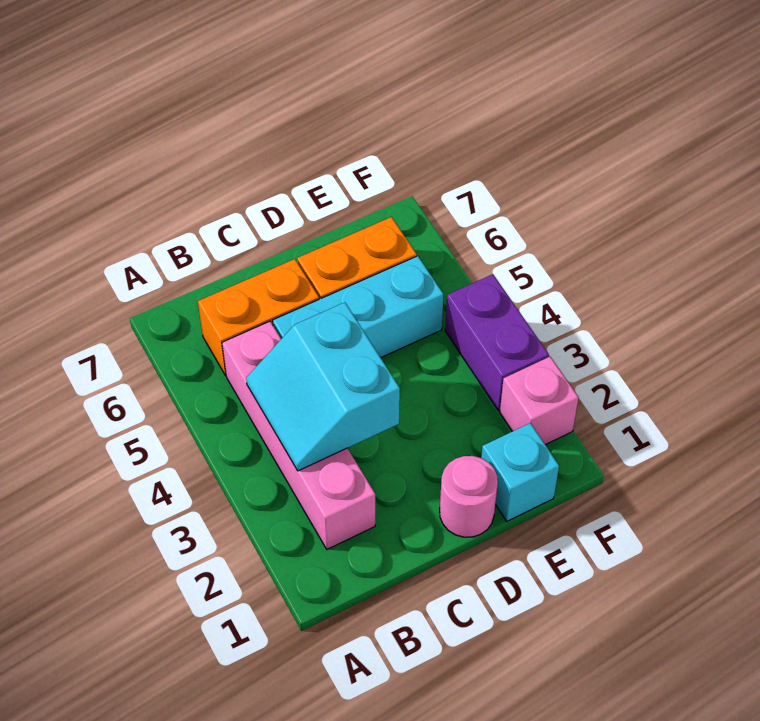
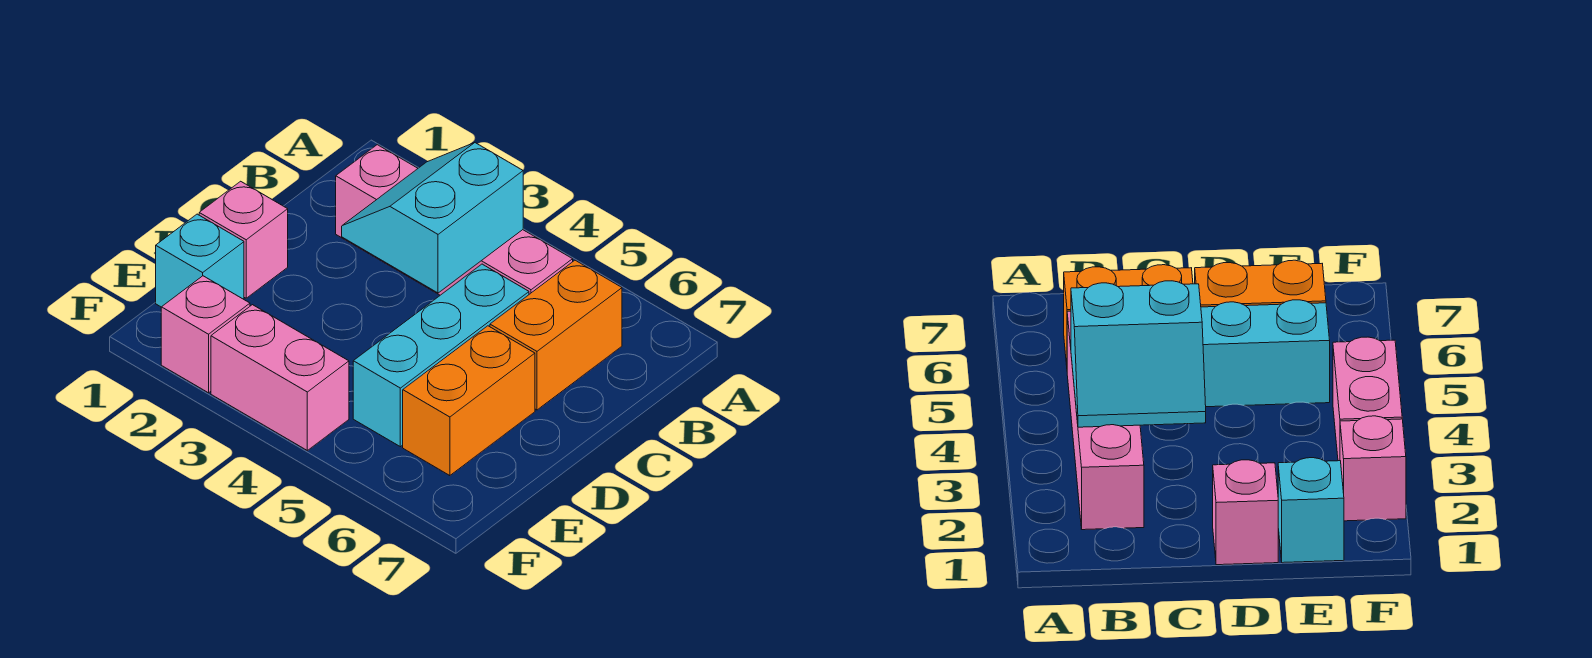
cyan 2x2 slope [246,302,400,471] -> cyan 2x2 slope turned to [342,143,523,293]
pink 1x1 round brick [440,456,498,537] -> pink 1x1 brick [199,181,288,298]
purple 1x2 brick [445,274,549,411] -> pink 1x2 brick [211,305,349,450]

